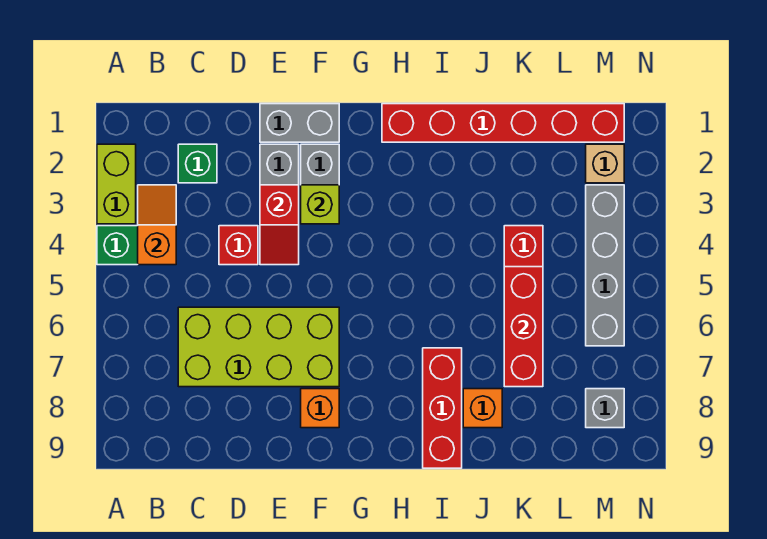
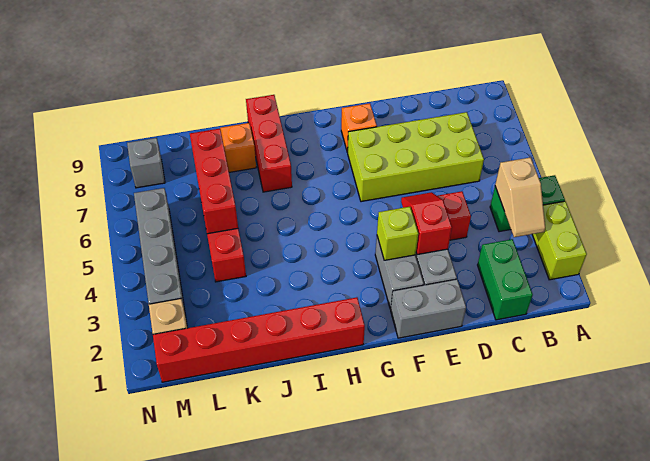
orange 1x2 slope [138,185,176,265] -> tan 1x2 slope [495,157,545,237]
green 1x1 brick [178,144,217,183] -> green 1x2 brick [478,239,533,320]

